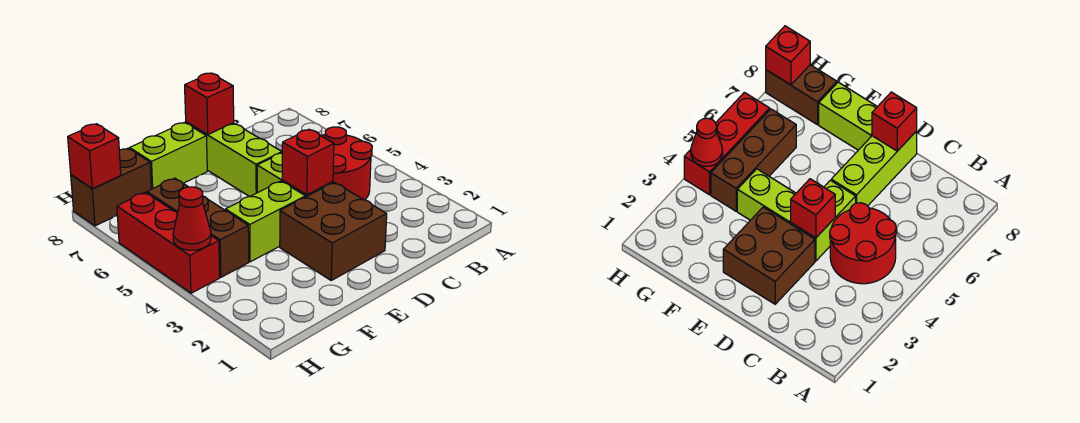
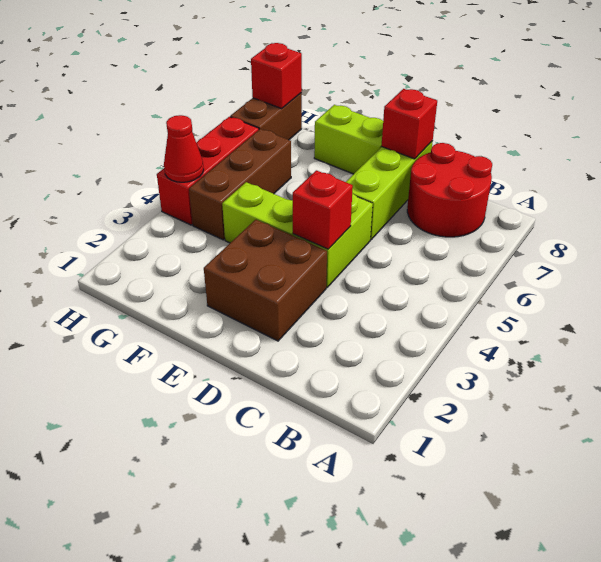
red 2x2 round brick [321,127,372,200] -> red 2x2 round brick moved to [407,143,492,237]
brown 1x2 brick [71,148,151,226] -> brown 1x2 brick turned to [230,93,302,140]

